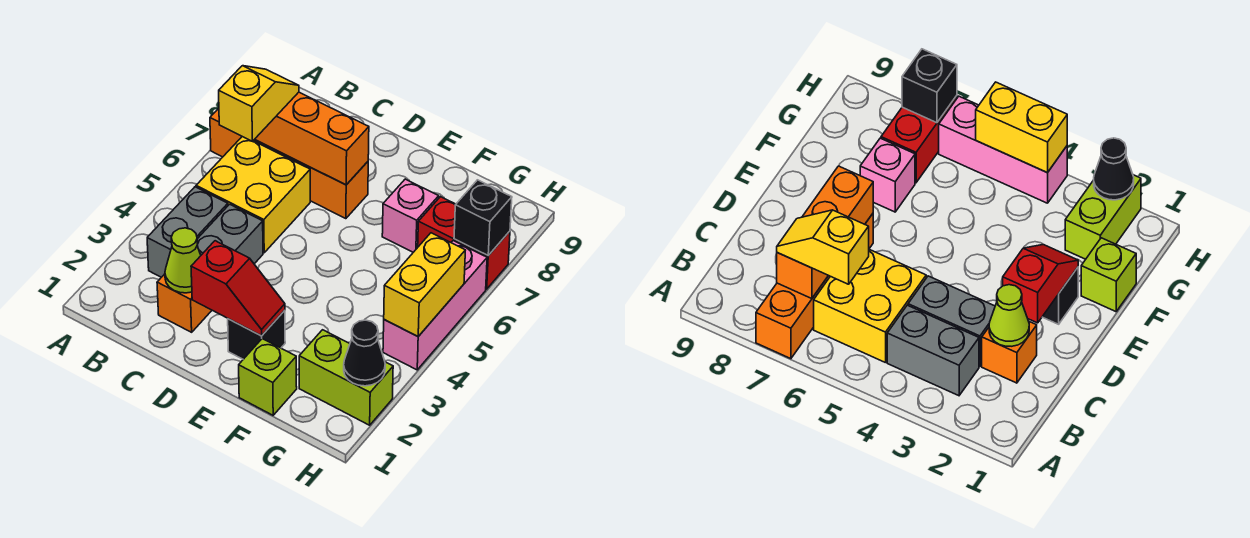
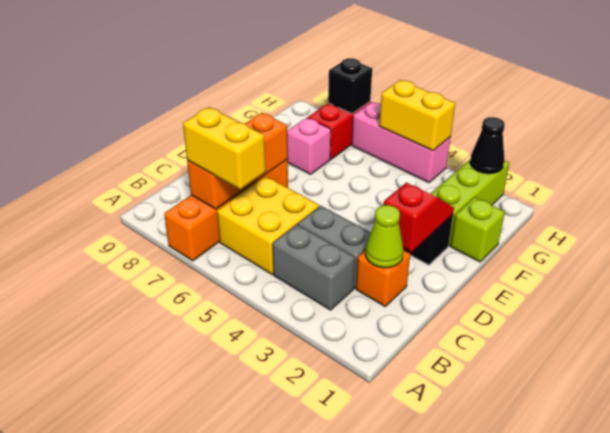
yellow 1x2 slope [219,66,299,141] -> yellow 1x2 brick [183,107,266,189]
lime 1x2 brick [299,330,393,425] -> lime 1x3 brick [431,160,509,246]

